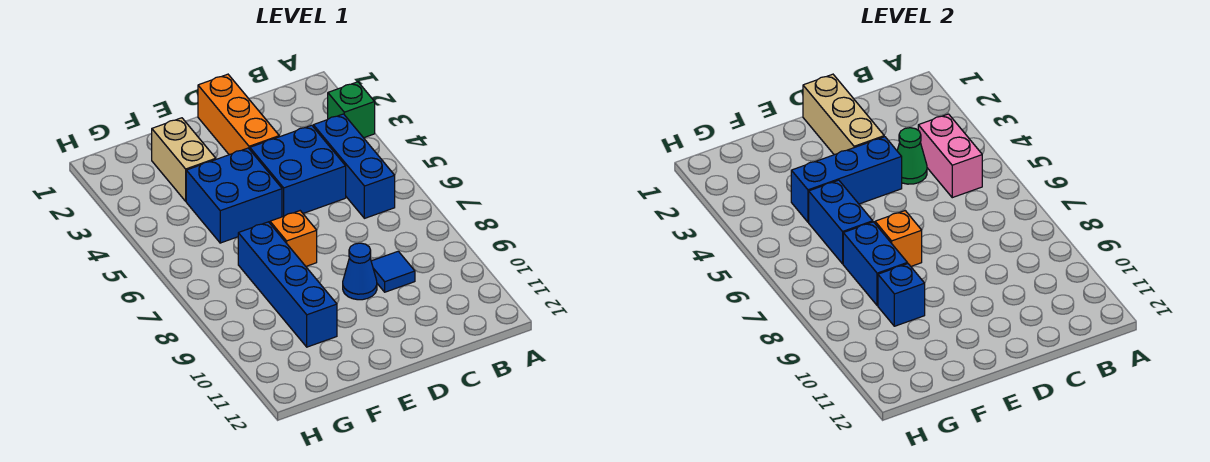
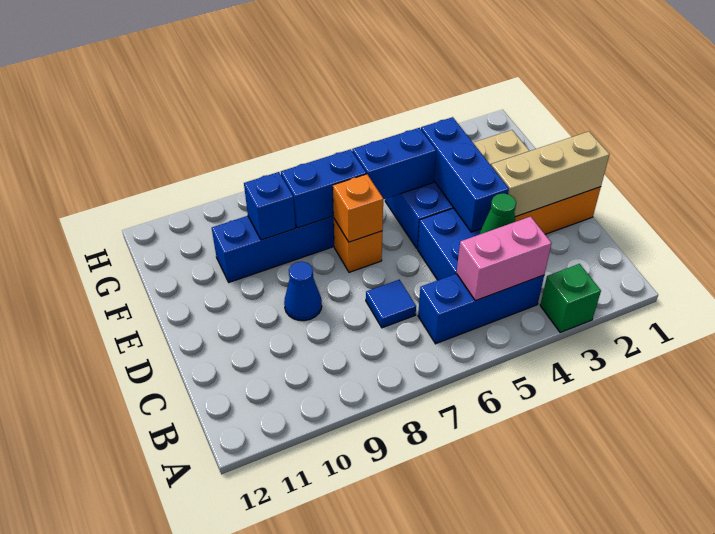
blue 1x1 tile [371,251,415,292] -> blue 1x1 tile moved to [366,280,416,328]

